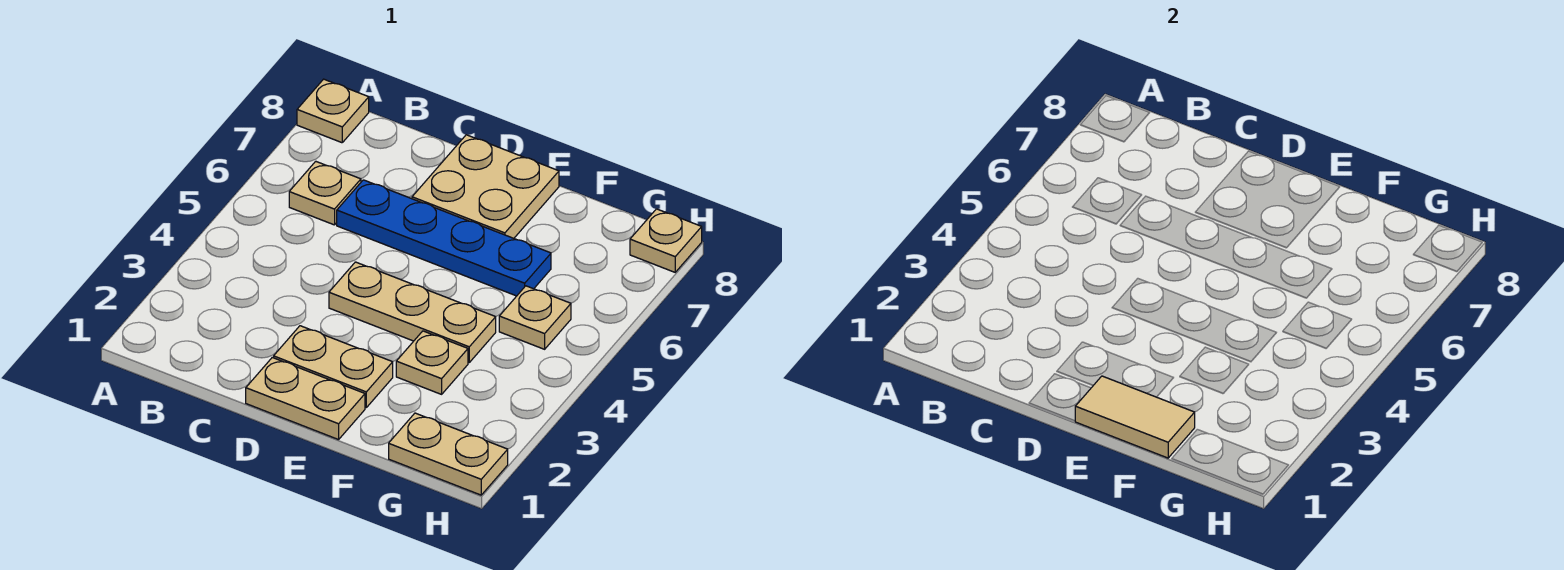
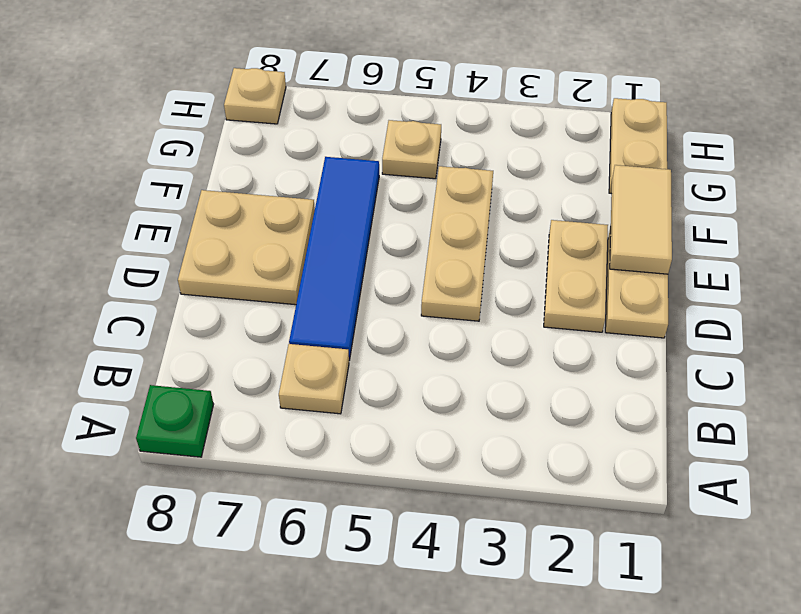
tan 1x1 plate [297,79,369,143] -> green 1x1 plate [136,385,214,457]
blue 1x4 plate [337,180,551,296] -> blue 1x4 tile [289,157,379,360]
tan 1x1 plate [396,331,468,394] -> none

